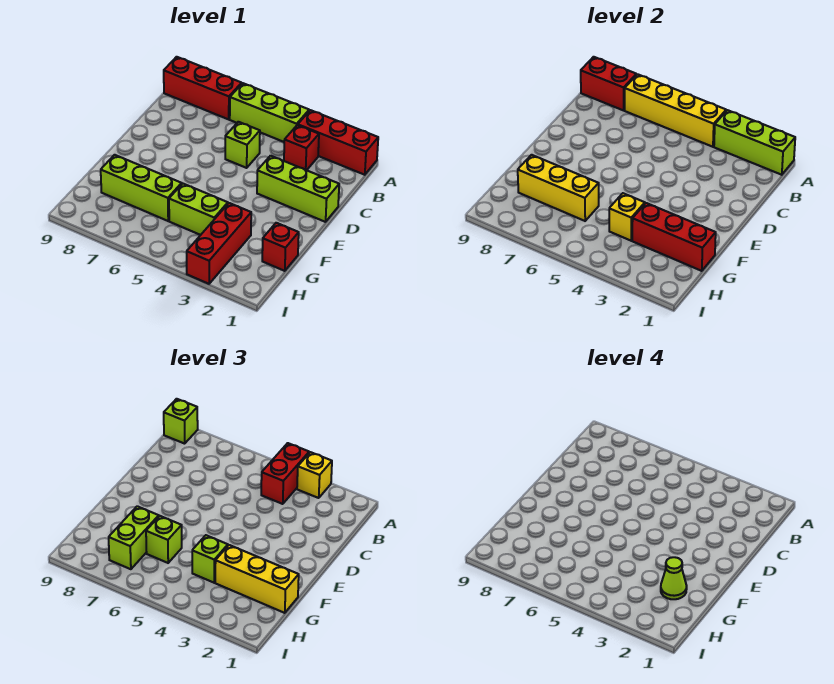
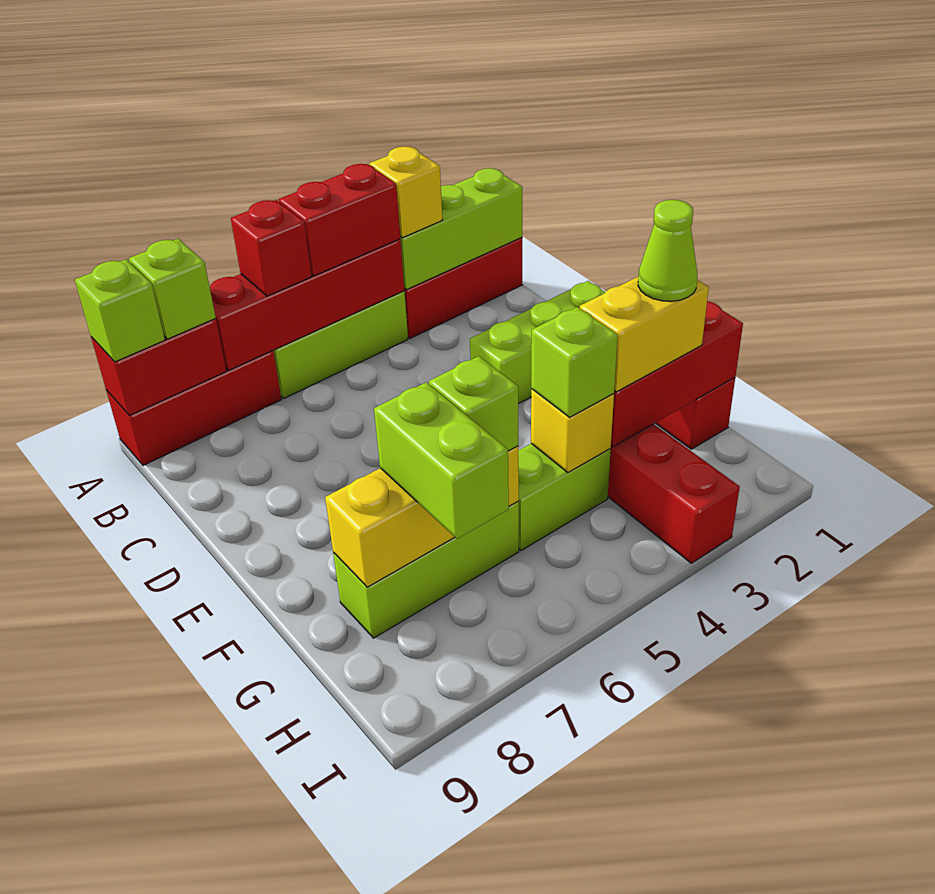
yellow 1x4 brick [625,74,726,147] -> red 1x4 brick [210,239,404,370]
red 1x2 brick [261,443,309,504] -> red 1x2 brick turned to [279,164,400,276]
red 1x1 brick [284,125,319,170] -> red 1x1 brick moved to [231,200,312,296]
lime 1x1 brick [225,122,260,168] -> lime 1x1 brick moved to [129,239,216,339]
yellow 1x3 brick [215,545,299,613] -> yellow 1x2 brick [580,276,709,392]

